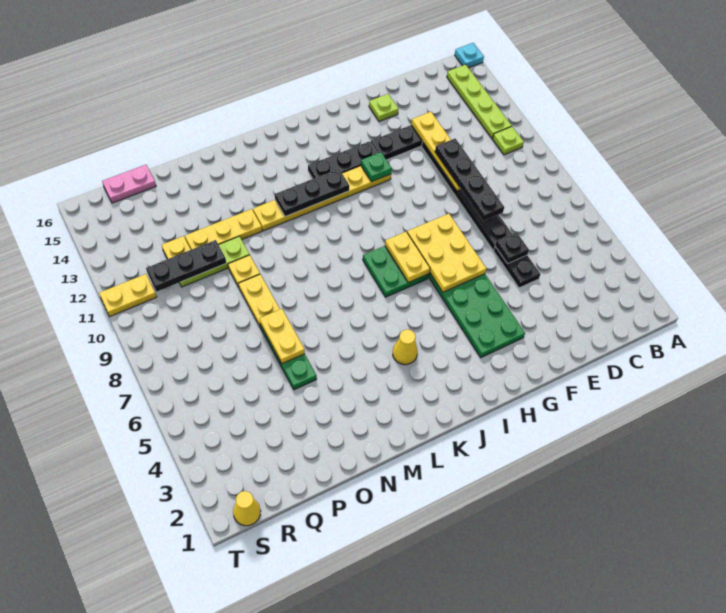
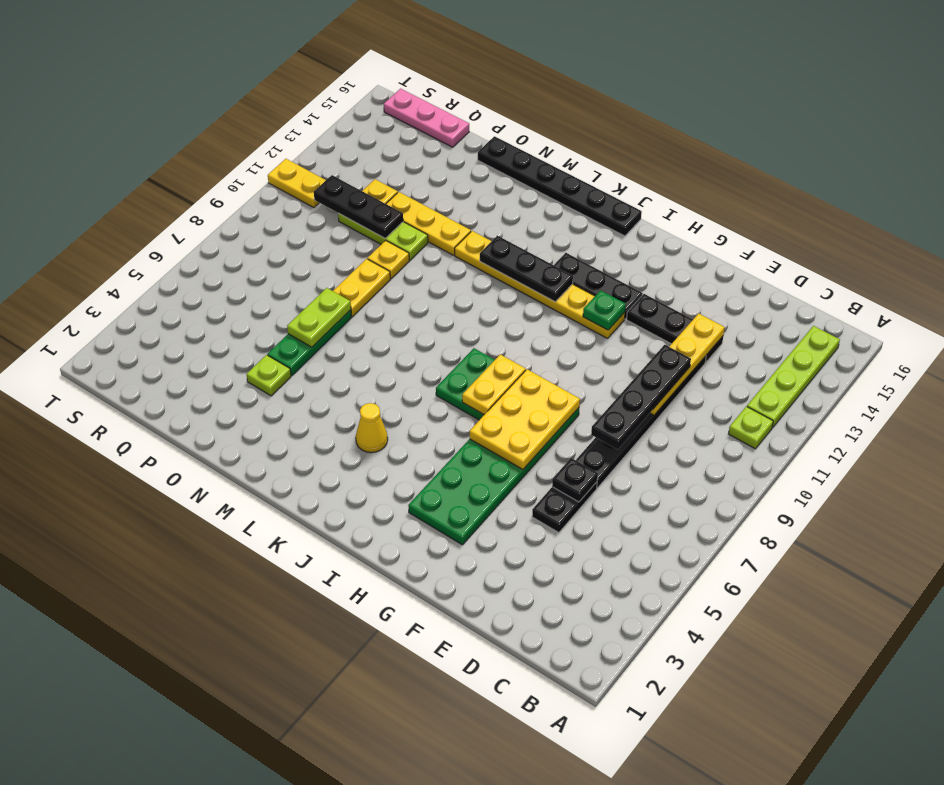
cyan 1x1 plate [455,43,484,68] -> none
lime 1x1 plate [369,94,399,122] -> lime 1x1 plate moved to [247,355,291,396]
none -> black 1x6 plate [478,136,642,236]
yellow 1x2 plate [260,309,305,364] -> lime 1x2 plate [287,288,351,347]
pink 1x2 plate [102,165,156,203] -> pink 1x3 plate [384,89,469,147]
yellow 1x1 cone [233,491,261,526] -> none

